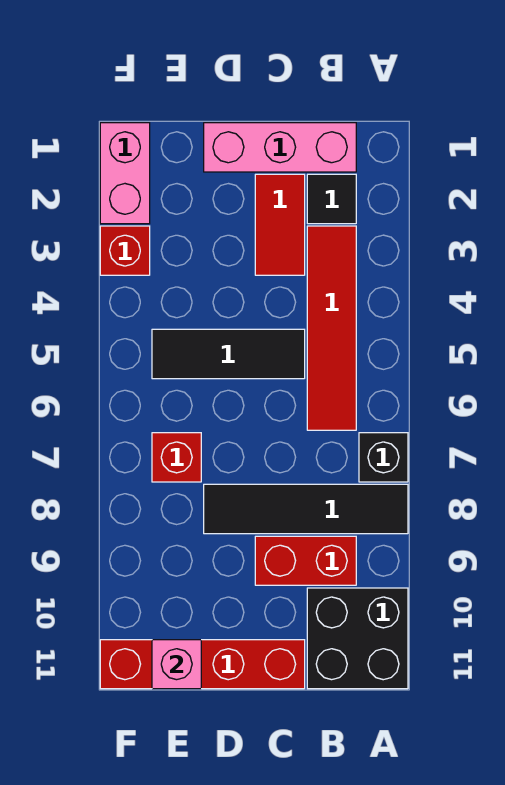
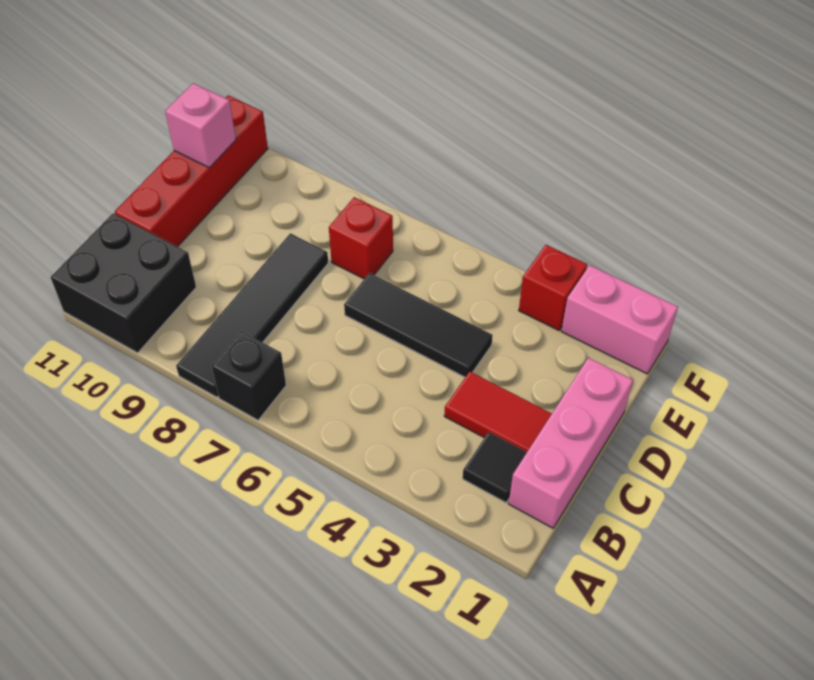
red 1x4 tile [307,226,356,430] -> none
red 1x2 brick [255,536,356,585] -> none
black 1x3 tile [152,329,305,379] -> black 1x3 tile turned to [344,273,493,377]

